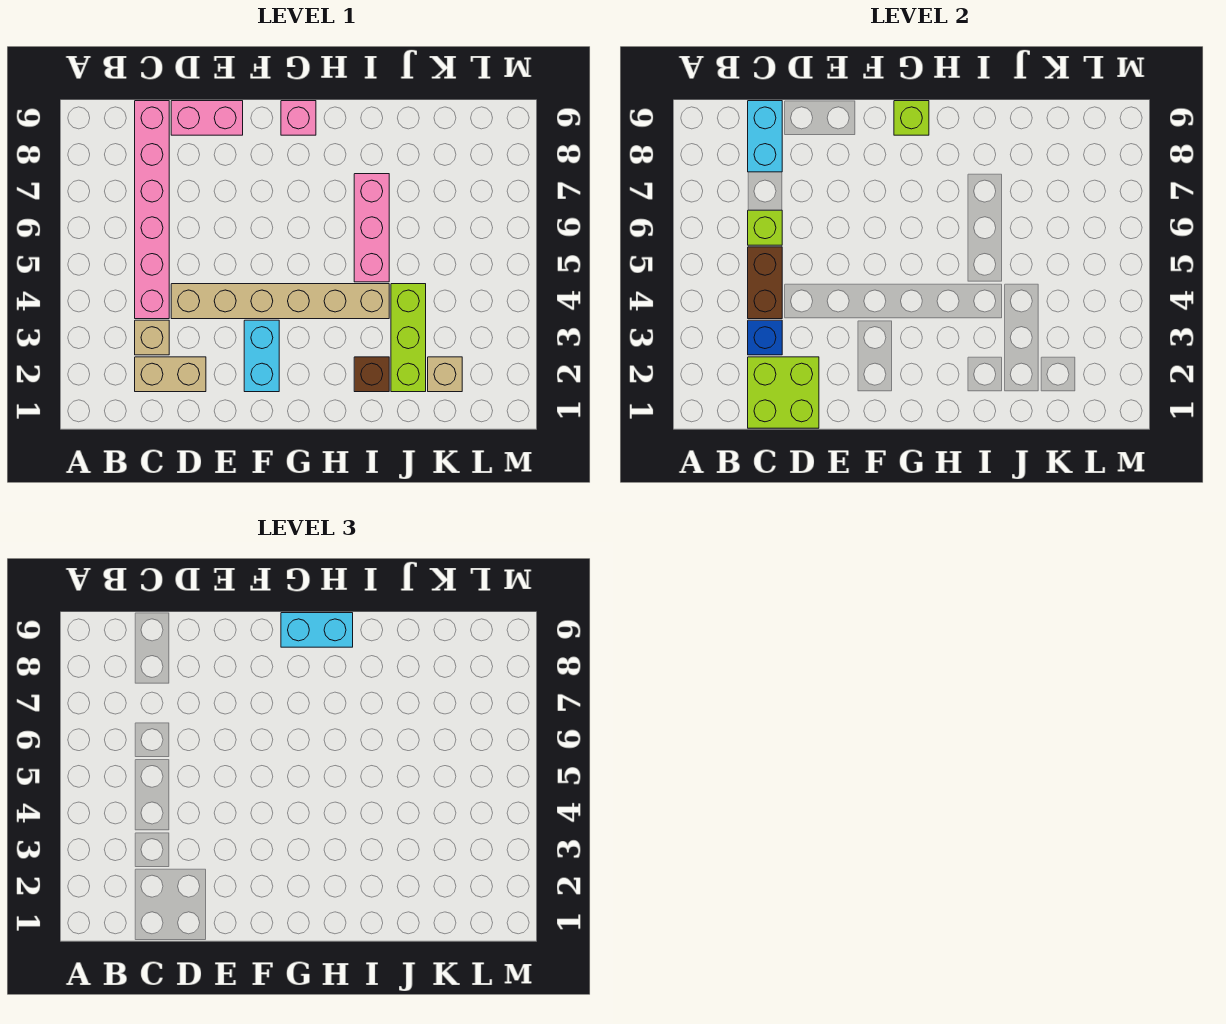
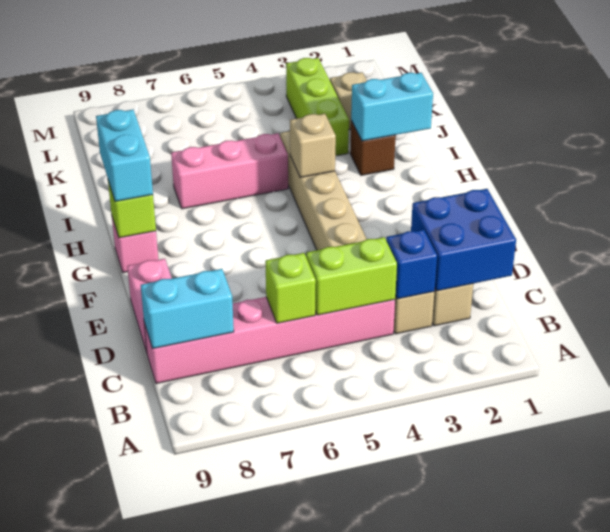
lime 2x2 brick [748,357,819,428] -> blue 2x2 brick [411,189,516,291]
brown 1x2 brick [748,247,782,319] -> lime 1x2 brick [306,237,397,315]
cyan 1x2 brick [244,320,279,392] -> cyan 1x2 brick moved to [351,73,433,141]
none -> tan 1x1 brick [290,114,336,177]
lime 1x3 brick [391,284,426,392] -> lime 1x3 brick turned to [286,58,349,156]

